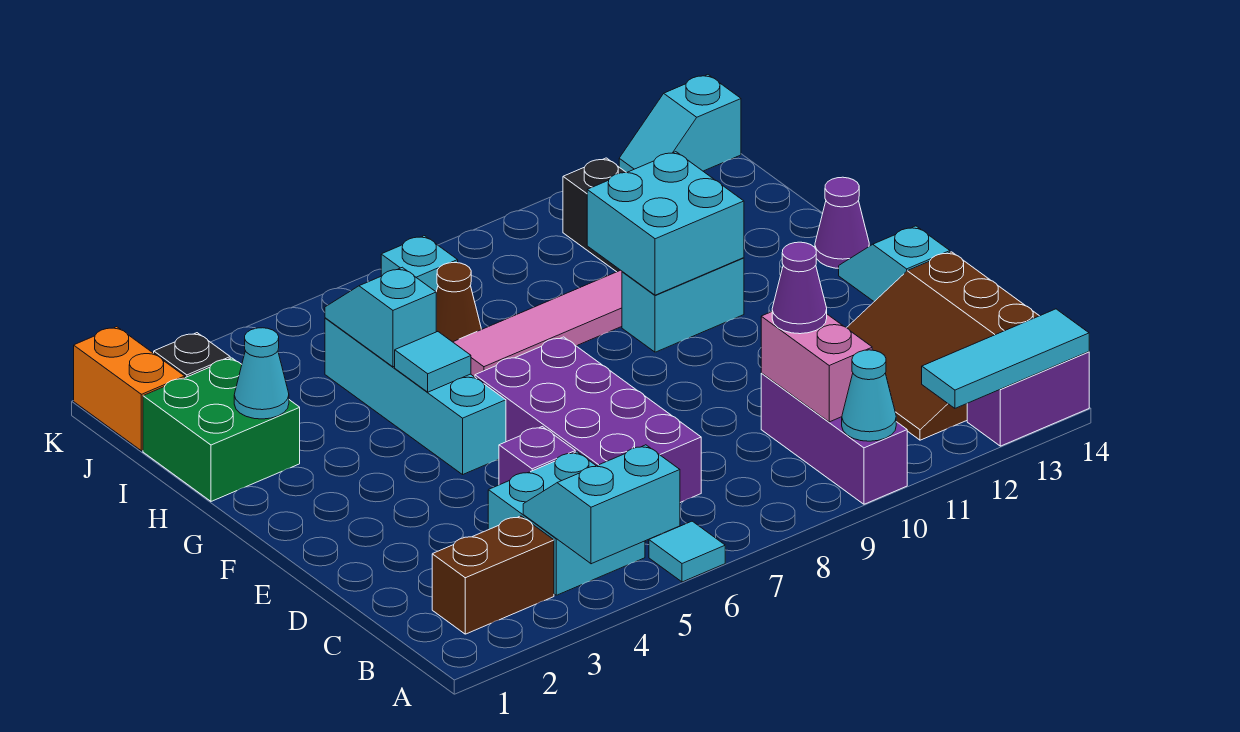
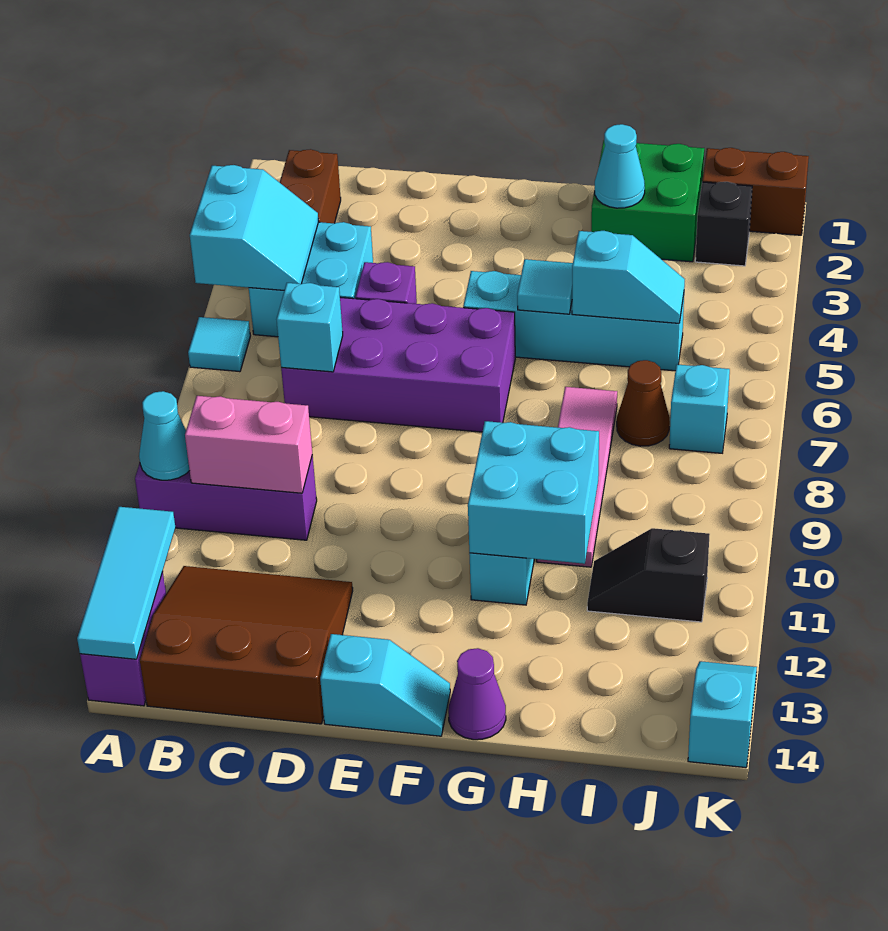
none -> cyan 1x1 brick [276,283,343,372]
purple 1x1 cone [772,242,827,334] -> none
orange 1x2 brick [74,327,185,451] -> brown 1x2 brick [702,148,809,235]

